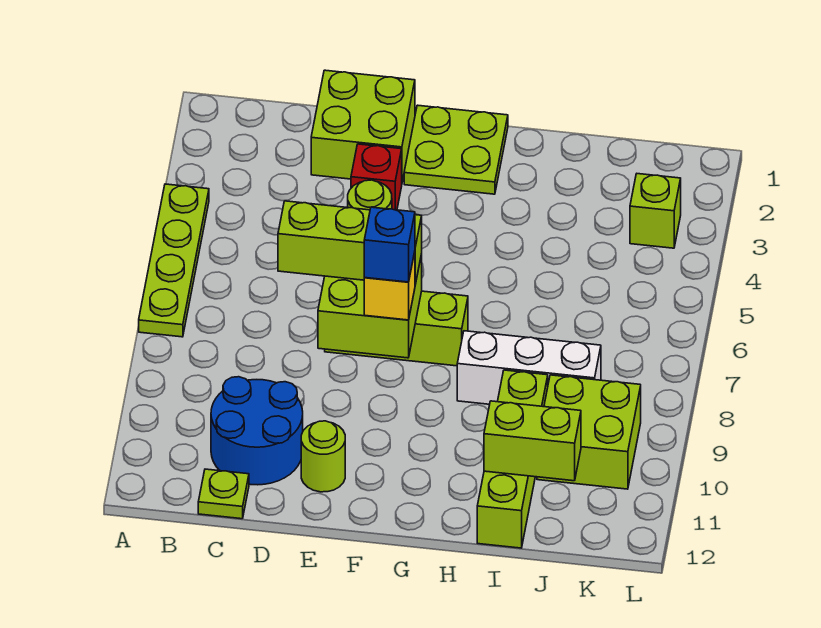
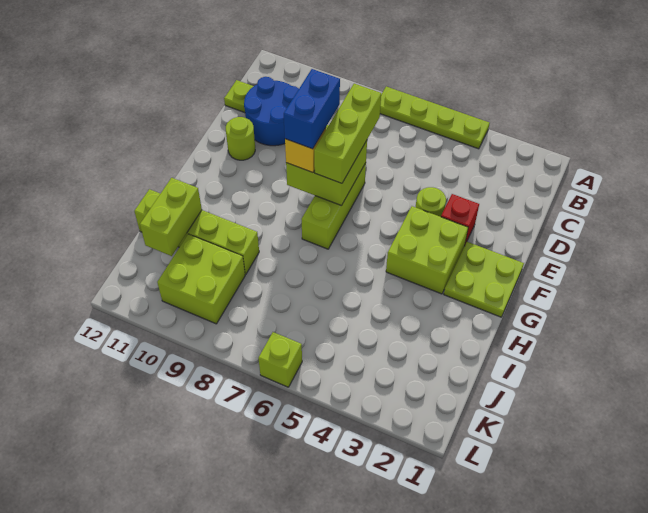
lime 2x2 brick [311,70,415,182] -> lime 2x2 brick moved to [386,206,468,294]
blue 1x1 brick [364,207,415,282] -> blue 1x2 brick [284,69,340,149]
white 1x3 brick [457,331,601,404] -> none
lime 1x1 brick [630,174,681,248] -> lime 1x1 brick moved to [258,332,302,387]

